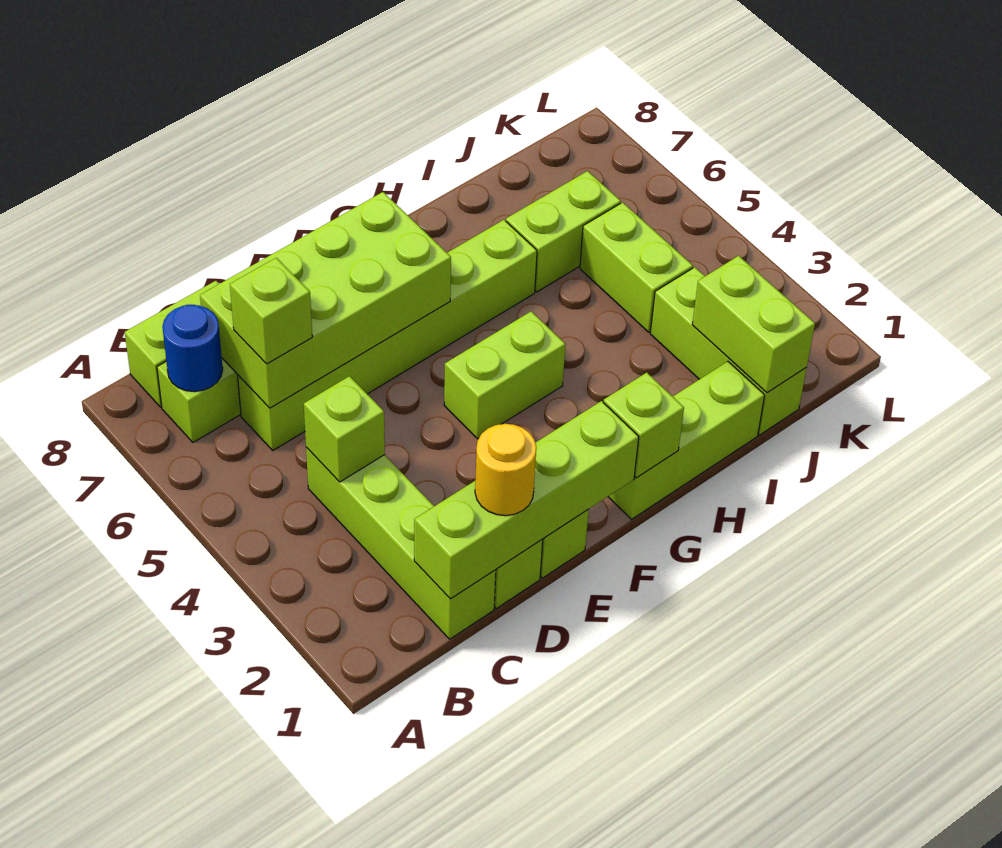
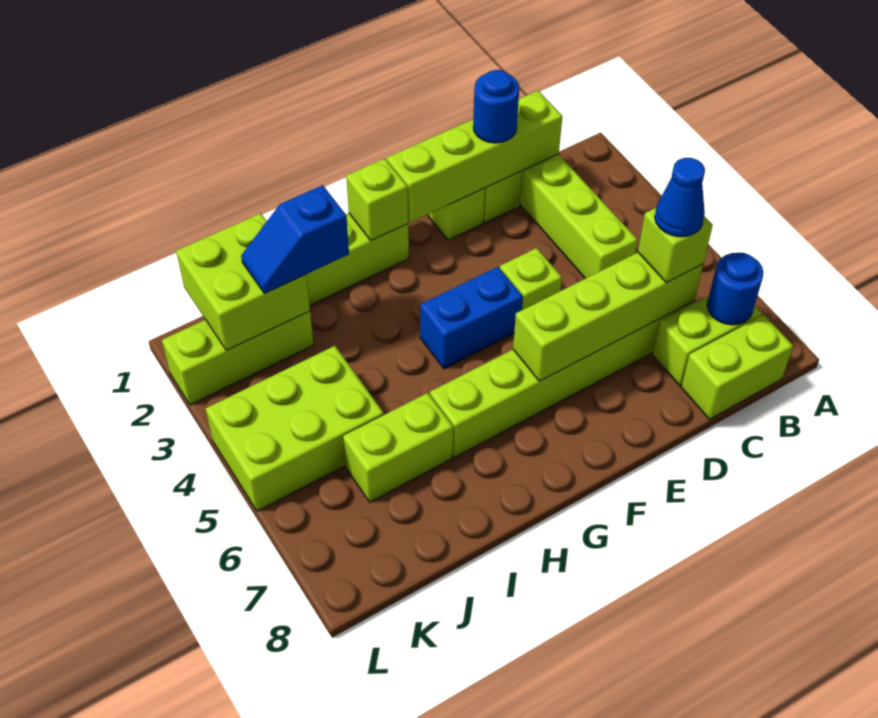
lime 1x1 brick [304,376,385,482] -> lime 1x1 brick moved to [500,248,562,310]
lime 2x4 brick [200,192,451,408] -> lime 1x4 brick [513,253,703,381]
none -> blue 1x1 cone [655,158,705,237]
yellow 1x1 round brick [475,424,536,516] -> blue 1x1 round brick [473,70,519,143]
lime 1x2 brick [444,311,566,439] -> blue 1x2 brick [420,267,523,369]
none -> blue 1x2 slope [241,185,349,293]
lime 1x3 brick [650,267,807,435] -> lime 1x3 brick turned to [162,311,314,405]
lime 1x2 brick [692,256,815,393] -> lime 2x2 brick [176,213,310,350]
lime 1x2 brick [580,202,693,332] -> lime 2x3 brick [205,346,384,511]

